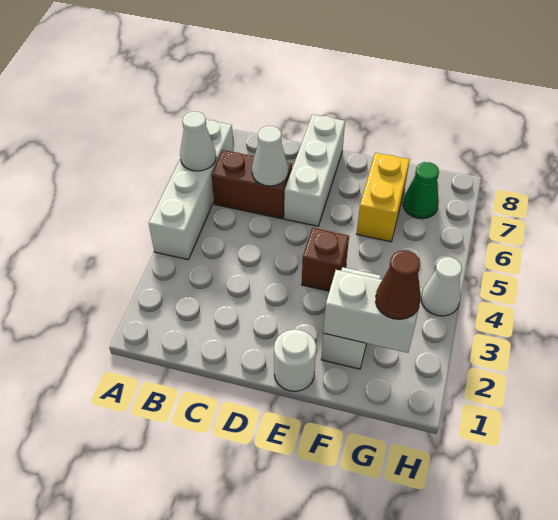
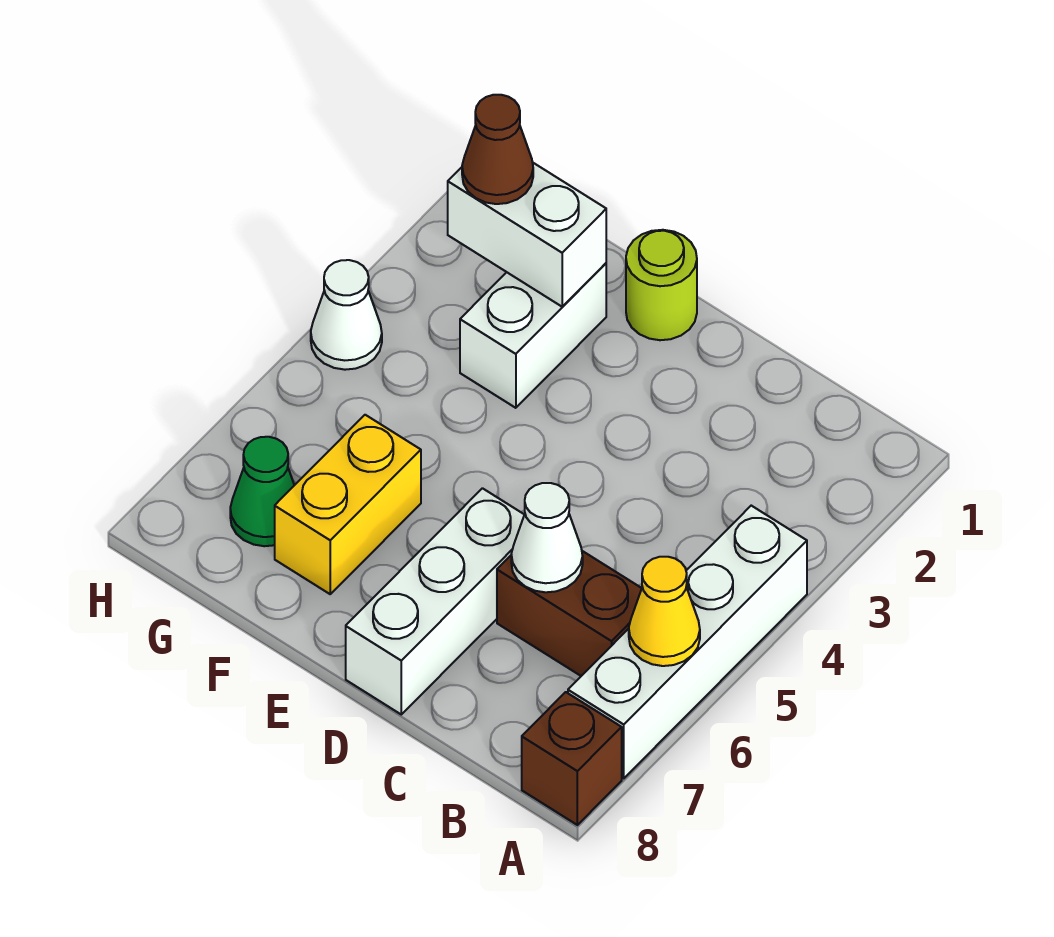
white 1x1 cone [180,112,216,171] -> yellow 1x1 cone [629,557,700,666]
white 1x1 round brick [274,329,316,391] -> lime 1x1 round brick [626,230,697,340]
brown 1x1 brick [302,228,349,291] -> brown 1x1 brick moved to [522,692,622,825]

